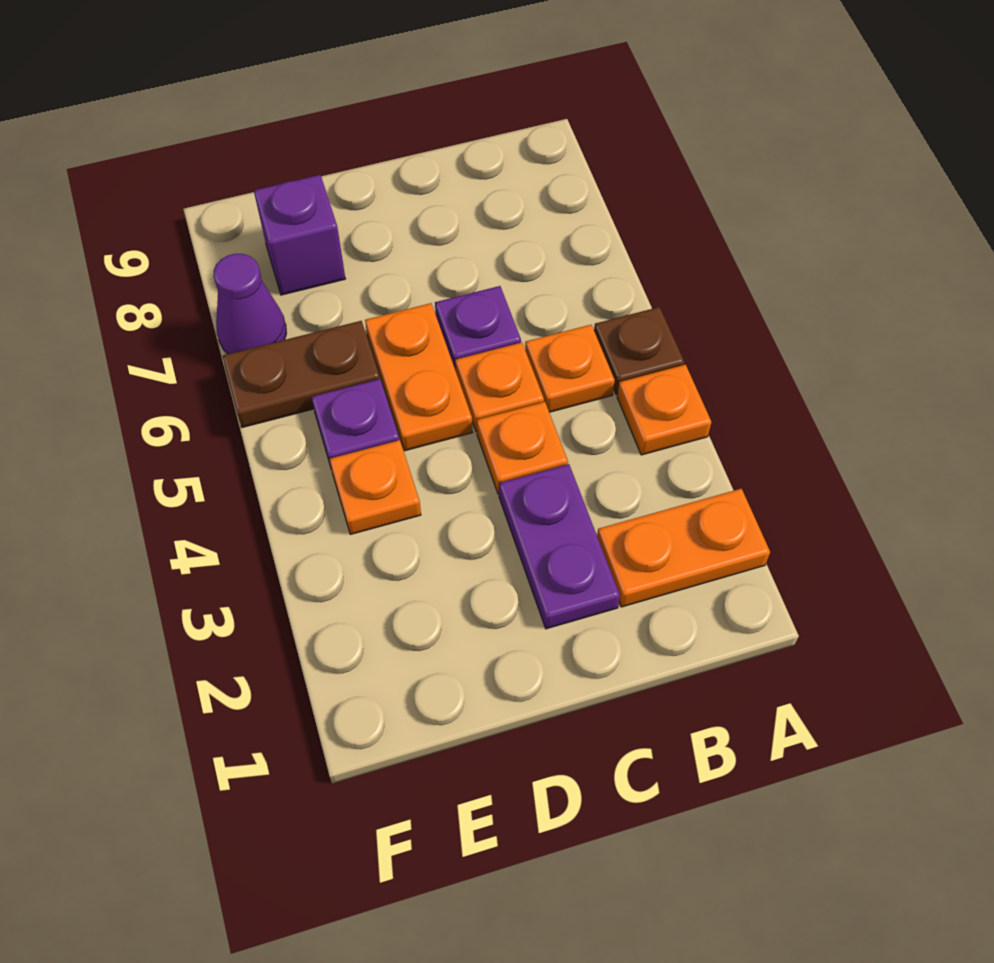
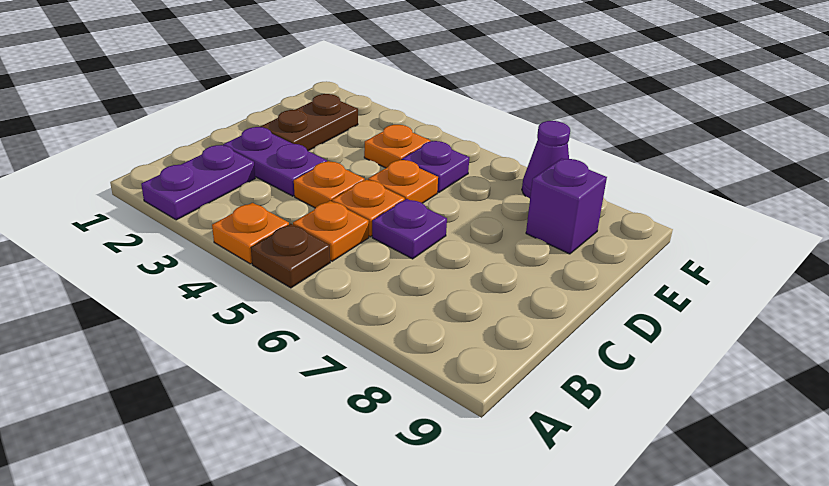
orange 1x2 plate [597,489,770,607] -> purple 1x2 plate [141,145,255,220]
orange 1x2 plate [365,303,473,451] -> orange 1x1 plate [368,160,438,203]
brown 1x2 plate [222,321,380,428] -> brown 1x2 plate moved to [261,94,358,151]

